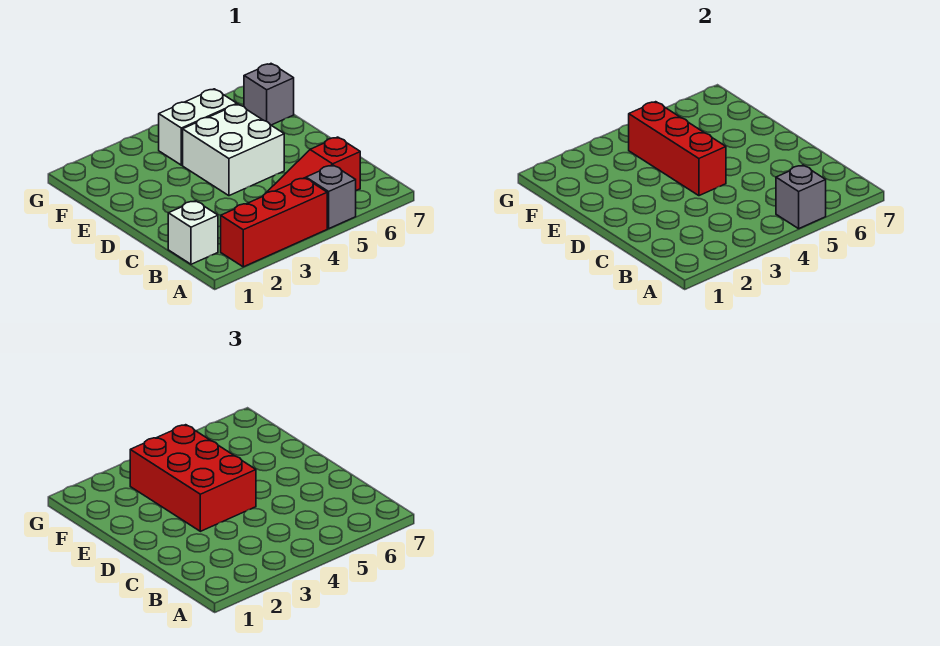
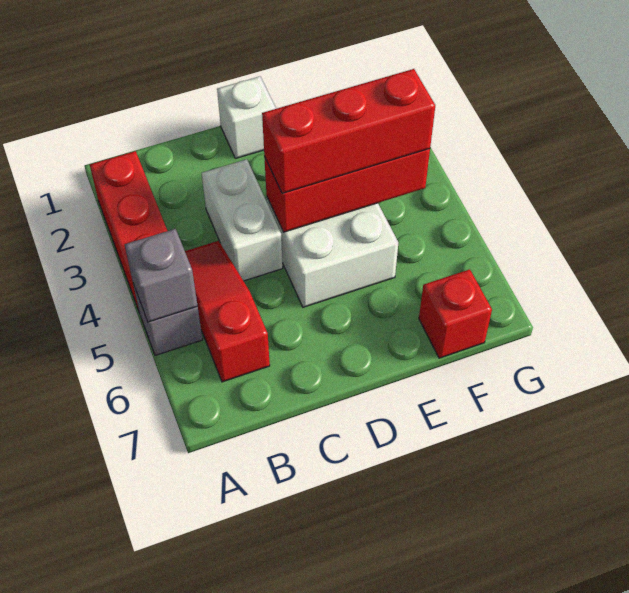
white 1x1 brick [168,201,218,264] -> white 1x1 brick moved to [217,77,276,158]
red 2x3 brick [130,425,256,531] -> red 1x3 brick [262,69,435,193]
white 1x2 brick [158,89,237,165] -> white 1x2 brick moved to [202,159,283,281]
grey 1x1 brick [244,64,294,125] -> red 1x1 brick [419,269,492,358]

